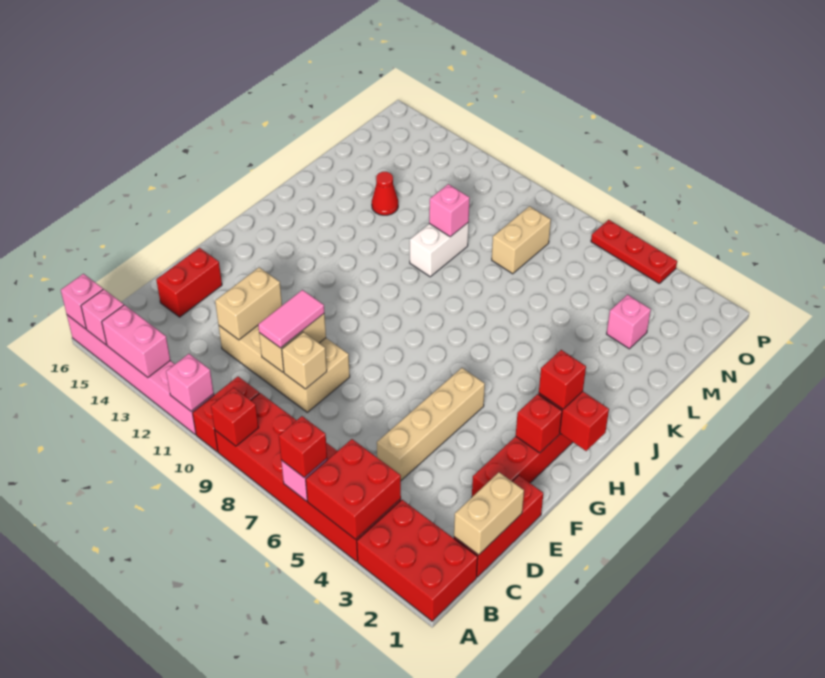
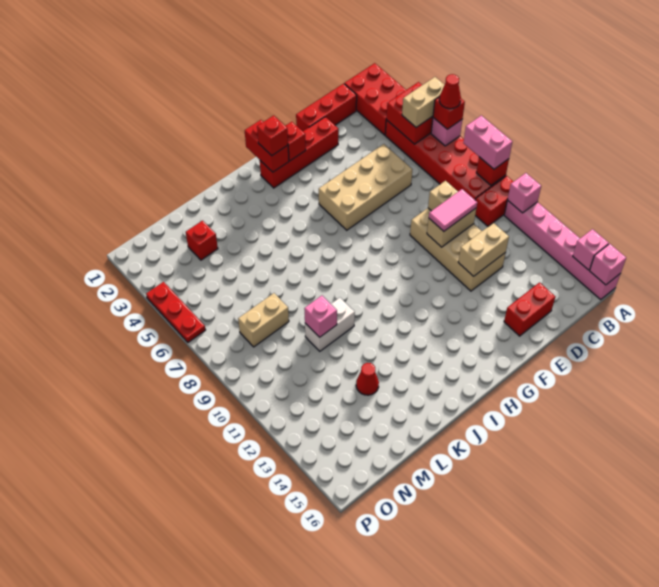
none -> red 1x1 cone [439,74,461,109]
pink 1x2 brick [102,305,170,377] -> pink 1x2 brick moved to [464,115,512,169]
tan 1x2 brick [454,472,524,555] -> tan 1x2 brick moved to [402,77,444,127]
tan 1x4 brick [377,368,485,480] -> tan 2x4 brick [319,144,412,230]
pink 1x1 brick [607,295,651,349] -> red 1x1 brick [186,221,218,260]

